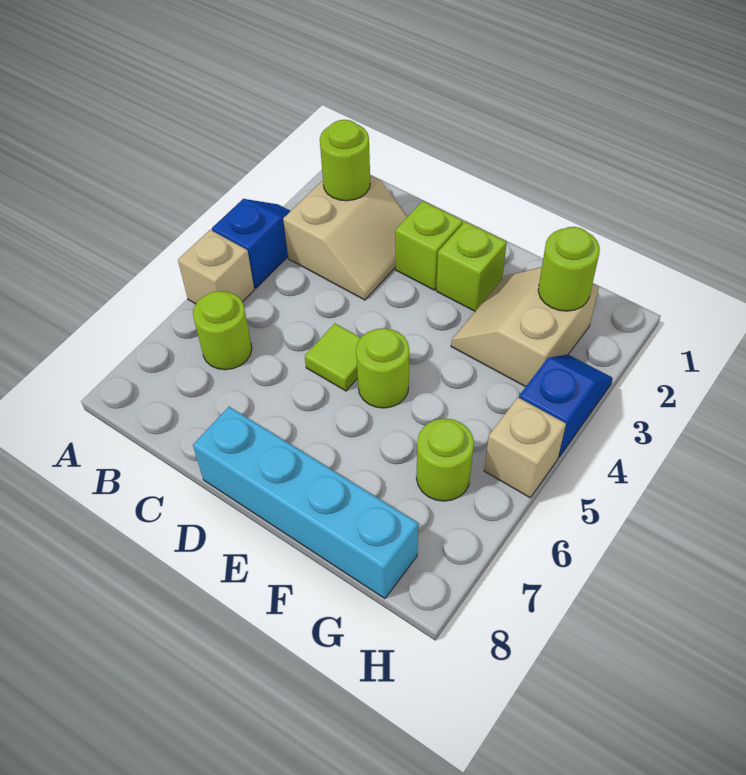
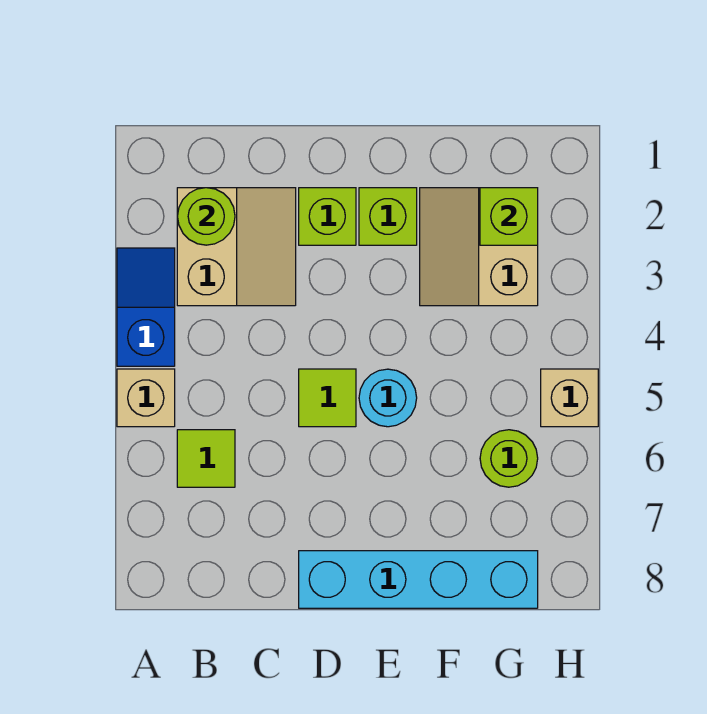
lime 1x1 round brick [193,291,252,370] -> lime 1x1 tile [177,430,235,487]
lime 1x1 round brick [356,328,409,408] -> cyan 1x1 round brick [359,369,417,427]
lime 1x1 round brick [538,227,600,311] -> lime 1x1 brick [480,188,538,245]
blue 1x2 slope [519,354,613,458] -> none

